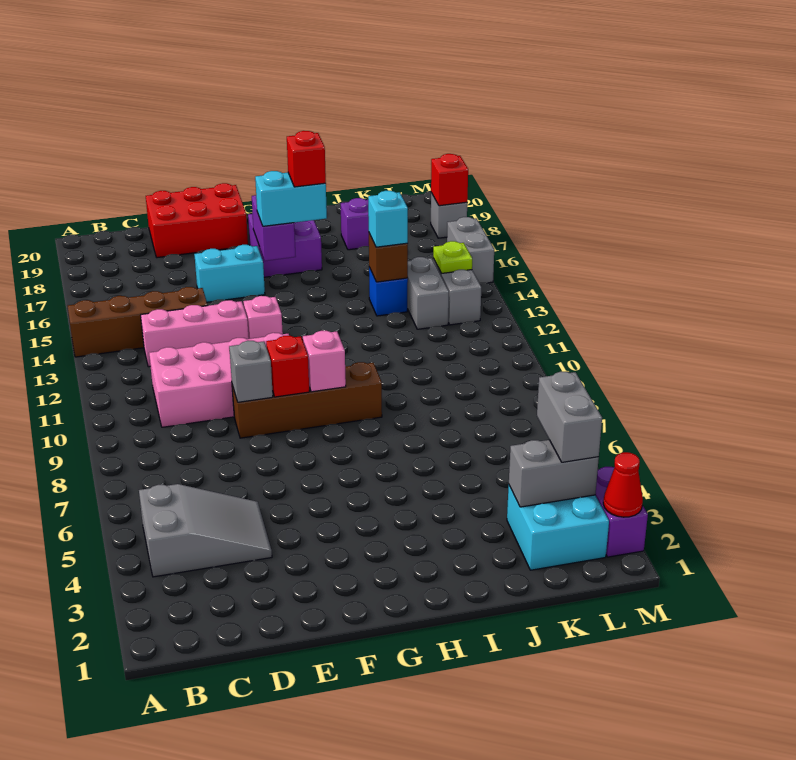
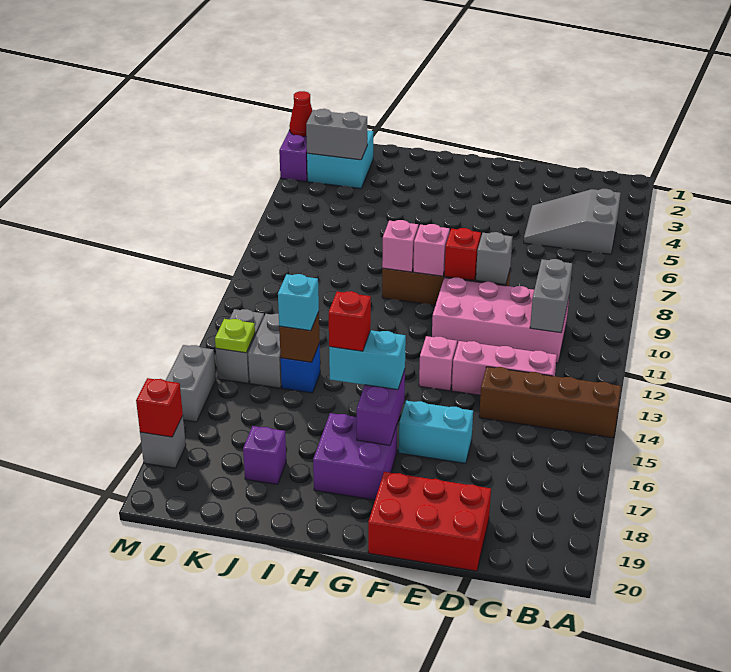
none -> pink 1x1 brick [382,220,418,272]
grey 1x2 brick [537,372,602,462] -> grey 1x2 brick moved to [530,259,572,333]

